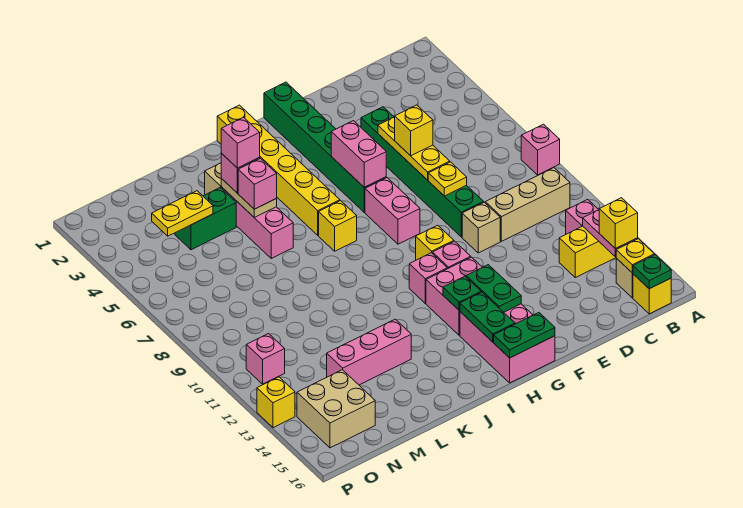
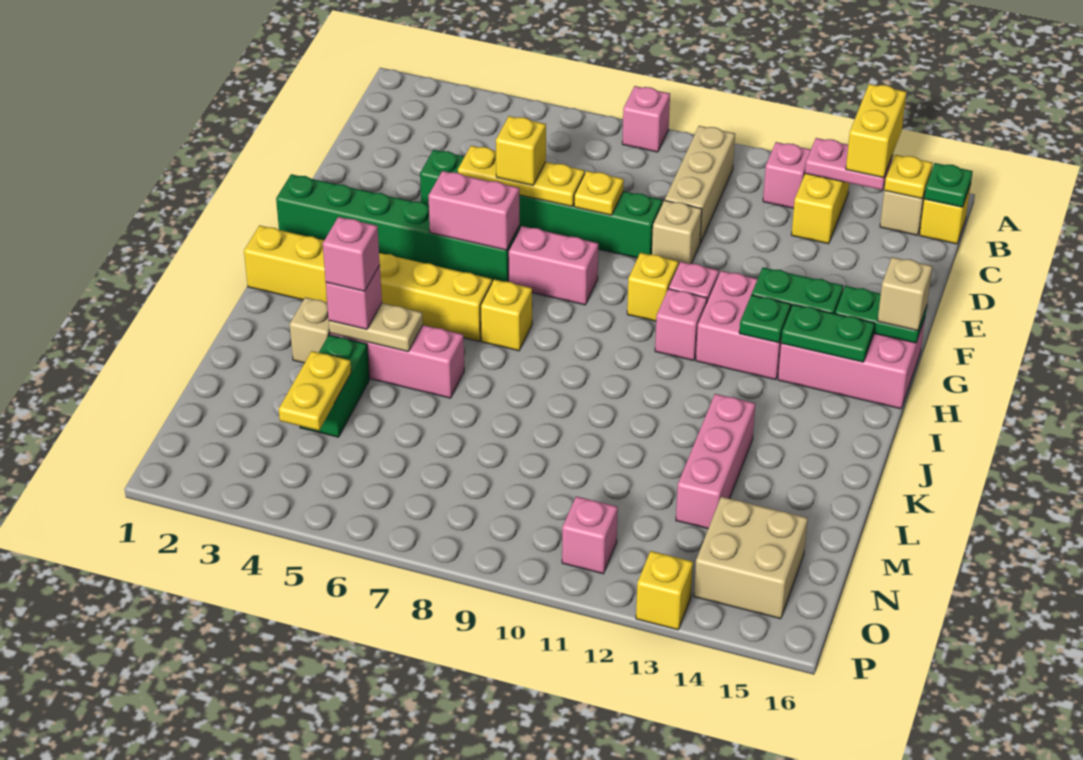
yellow 1x1 brick [599,198,638,249] -> yellow 1x2 brick [846,84,907,178]
green 1x2 plate [494,313,555,358] -> green 1x2 plate turned to [835,286,927,343]
none -> tan 1x1 brick [878,257,932,331]
pink 1x1 brick [238,158,277,209] -> none

